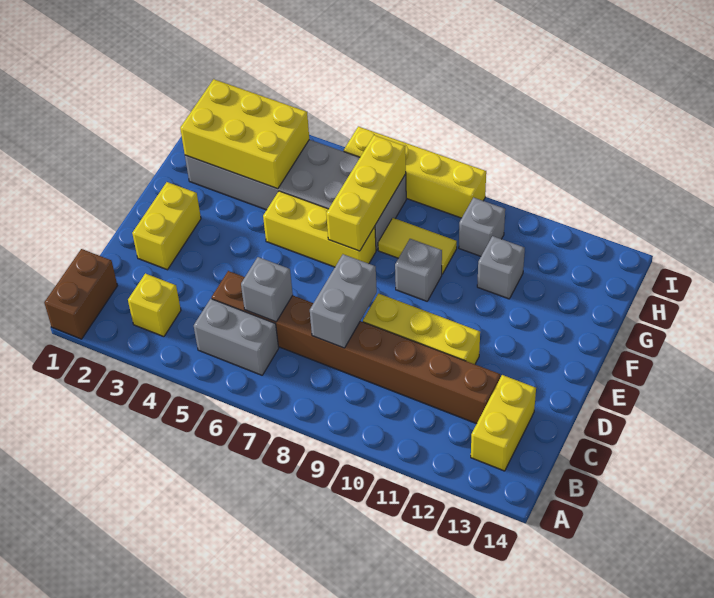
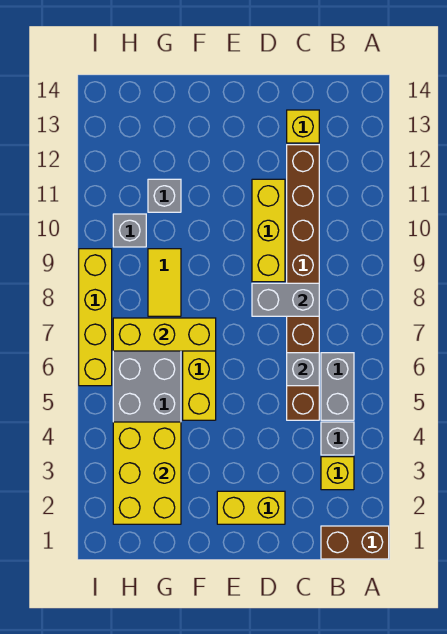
yellow 1x2 brick [471,375,536,471] -> yellow 1x1 brick [287,110,319,143]
grey 1x1 brick [395,239,442,301] -> grey 1x1 brick moved to [321,422,354,455]

